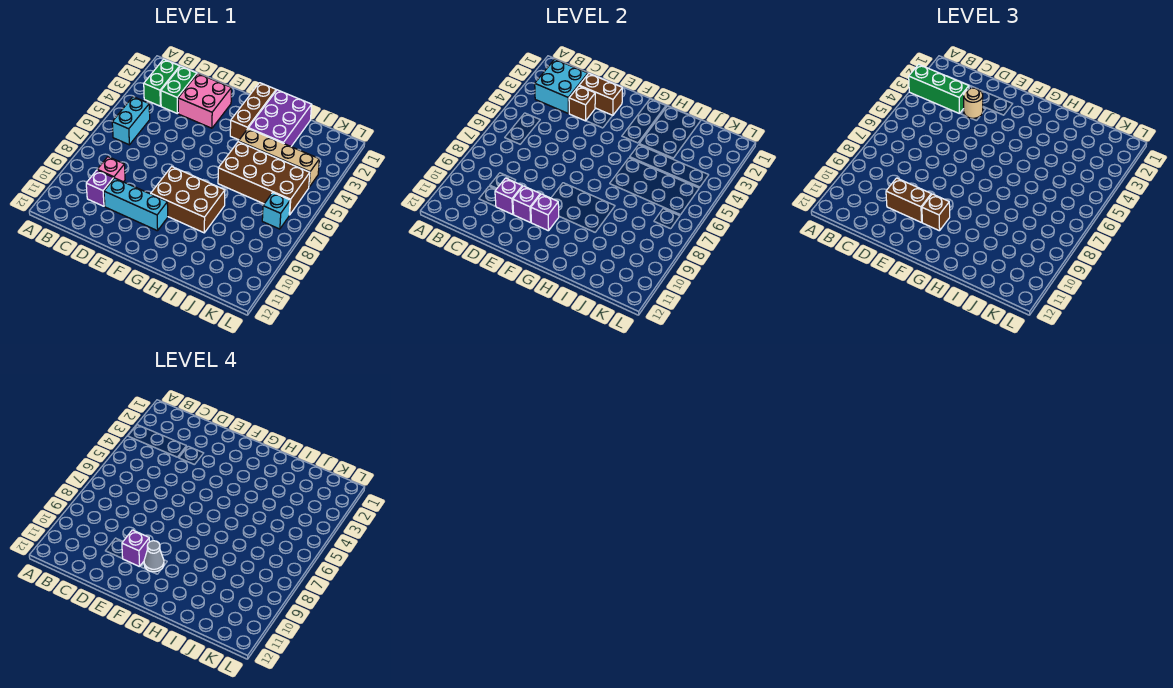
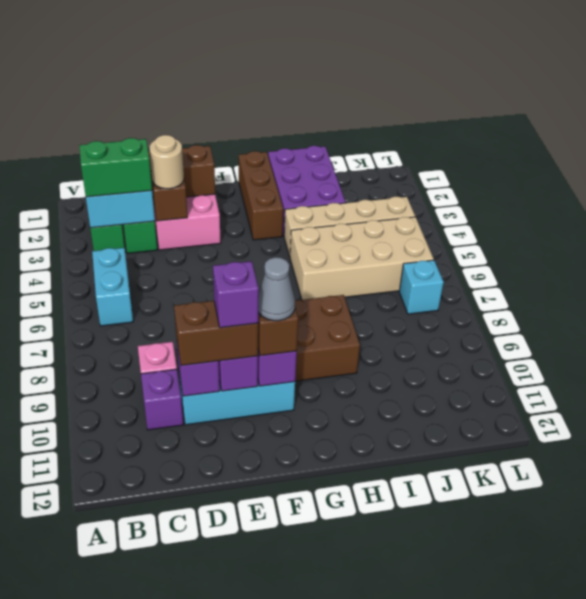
green 1x3 brick [909,64,969,113] -> green 1x2 brick [79,138,152,197]
brown 2x4 brick [218,142,310,215] -> tan 2x4 brick [290,217,434,300]

